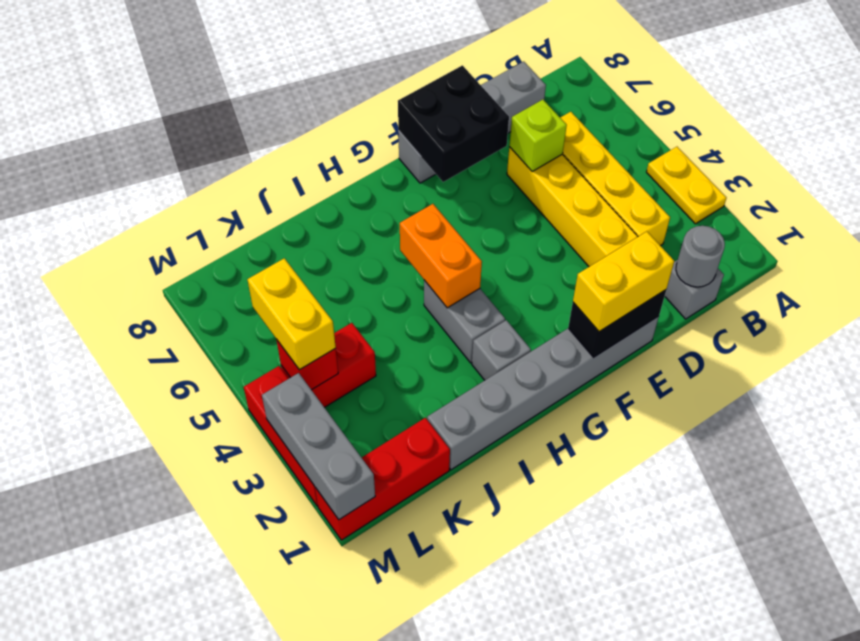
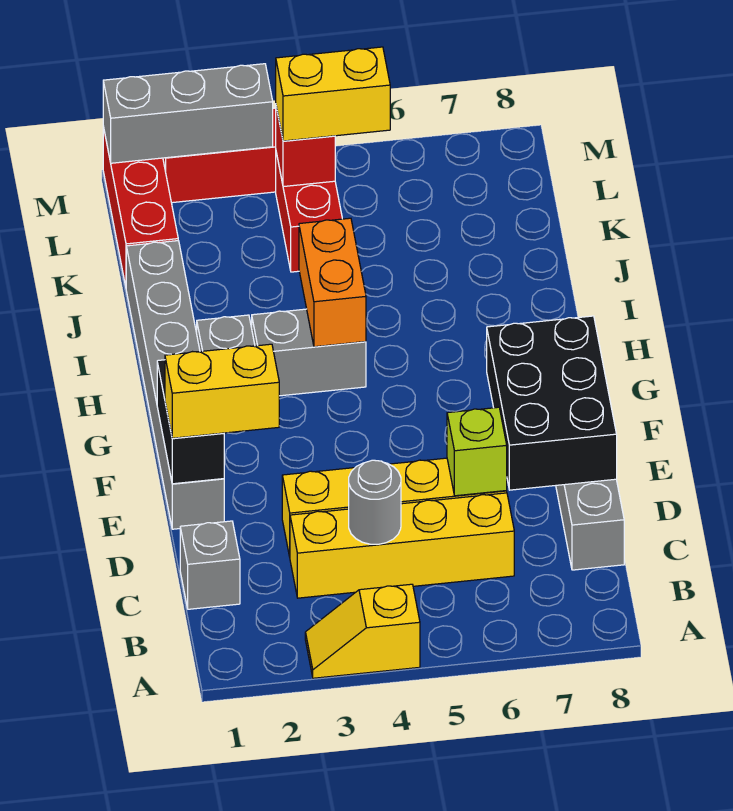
yellow 1x2 plate [647,147,727,224] -> yellow 1x2 slope [305,584,420,678]
grey 1x1 round brick [676,226,725,287] -> grey 1x1 round brick moved to [349,460,401,544]
yellow 1x2 brick [573,232,674,332] -> yellow 1x2 brick turned to [165,344,279,438]
black 2x2 brick [398,65,509,182] -> black 2x3 brick [487,316,617,490]
orange 1x2 brick [400,204,482,308] -> orange 1x2 brick turned to [299,218,366,347]

